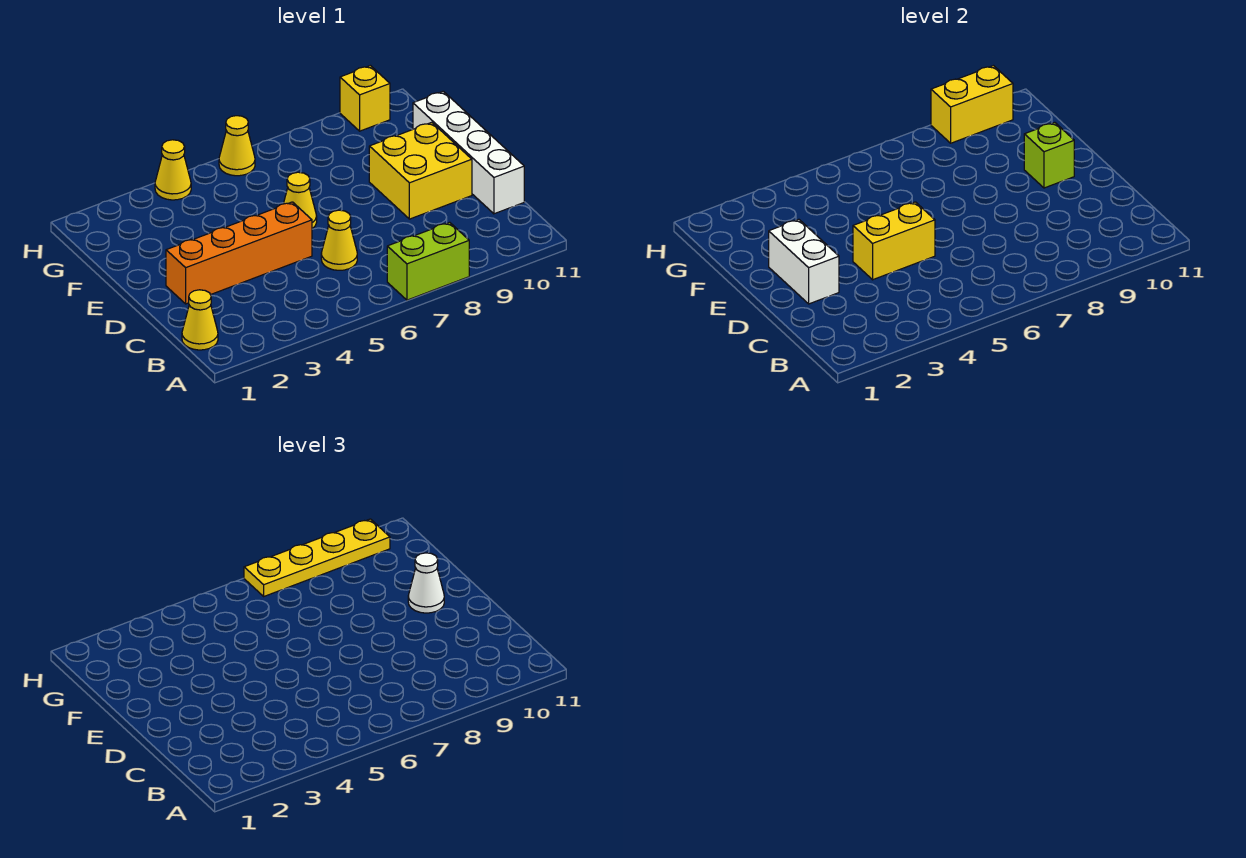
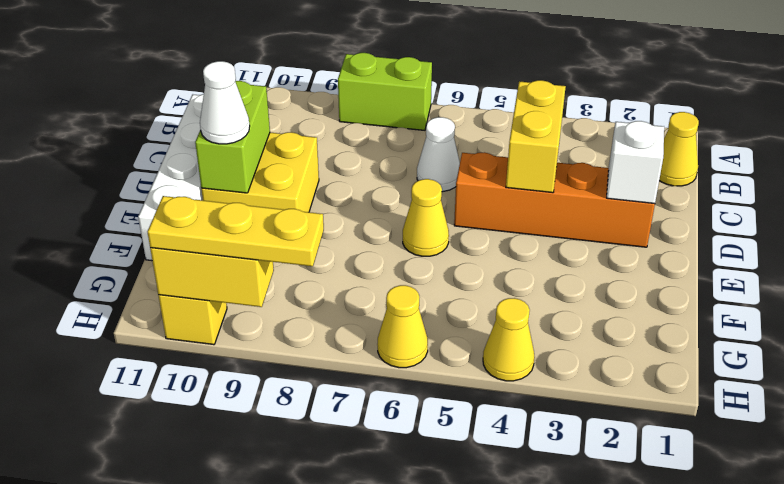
yellow 1x1 cone [321,210,357,270] -> white 1x1 cone [417,117,460,192]
white 1x2 brick [769,219,839,304] -> white 1x1 brick [607,121,664,204]
yellow 1x2 brick [853,202,935,280] -> yellow 1x2 brick turned to [506,80,566,193]
lime 1x1 brick [1024,122,1074,188] -> lime 1x2 brick [195,81,270,193]
yellow 1x4 plate [244,519,390,596] -> yellow 1x3 plate [148,196,324,266]

